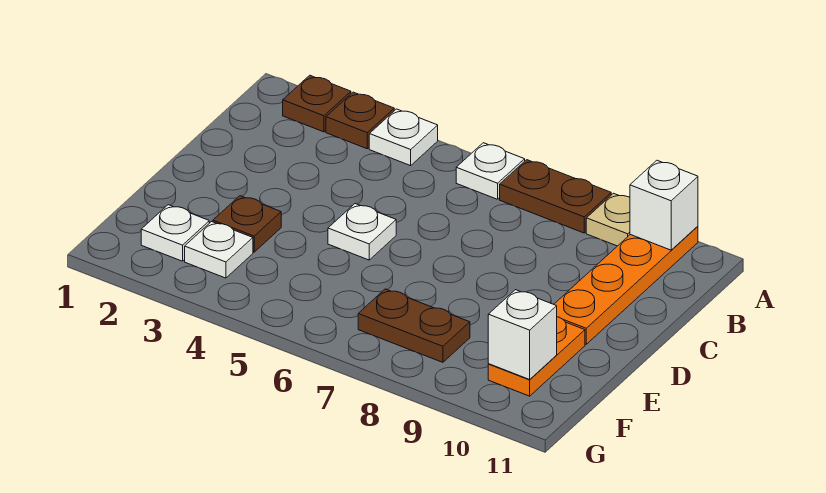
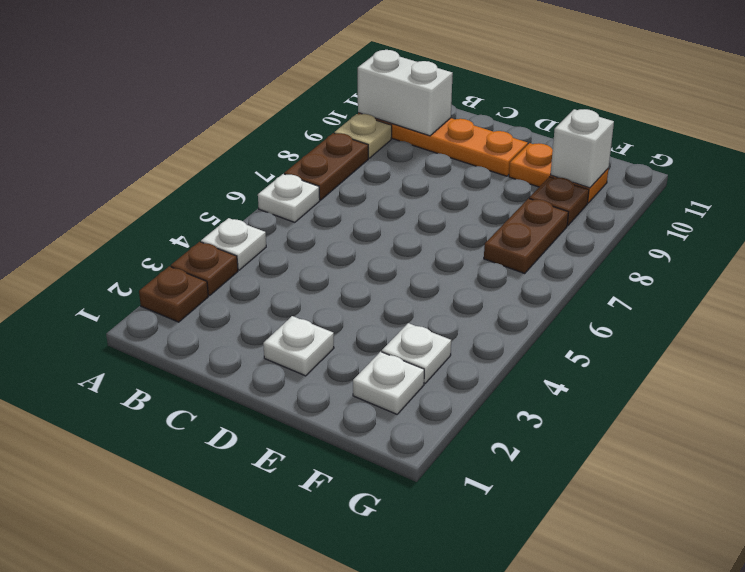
white 1x1 brick [630,160,698,250] -> white 1x2 brick [358,50,453,136]
white 1x1 plate [328,204,396,260] -> white 1x1 plate moved to [263,316,334,376]
brown 1x1 plate [213,196,281,252] -> brown 1x1 plate moved to [529,177,589,226]

